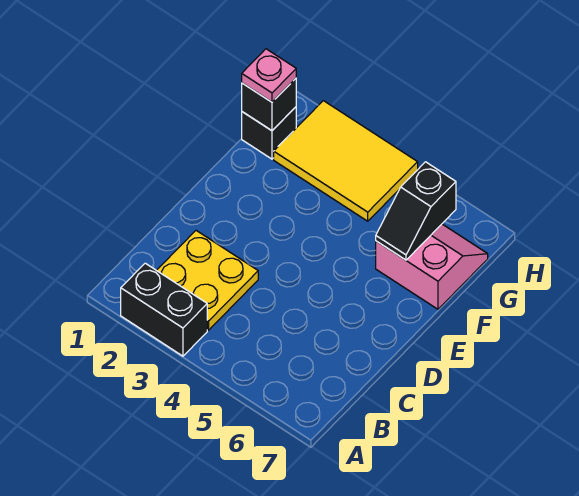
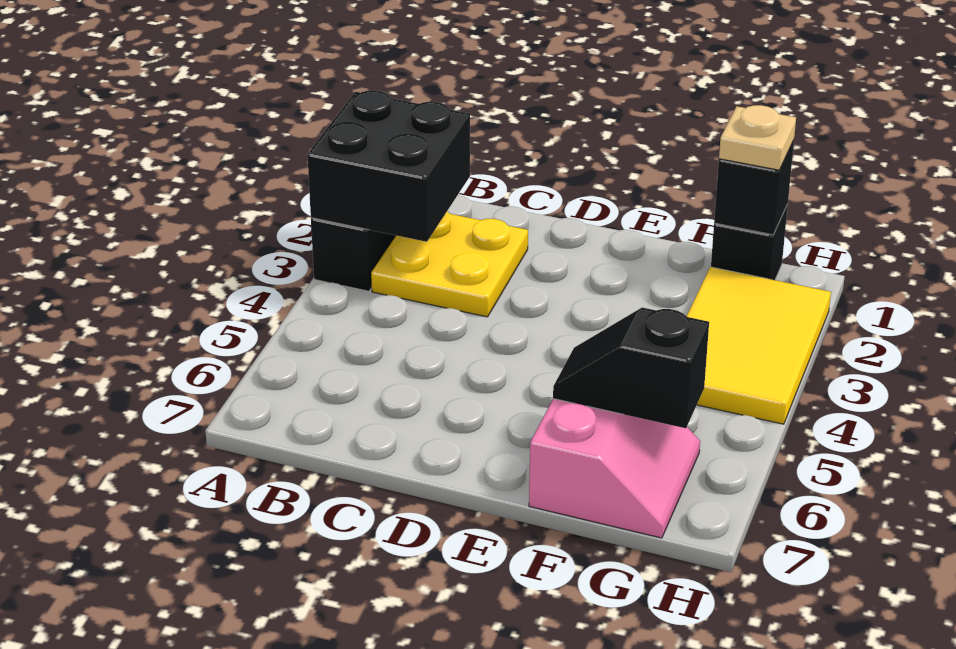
none -> black 2x2 brick [307,90,470,242]
pink 1x1 plate [242,49,296,102] -> tan 1x1 plate [719,105,796,170]

